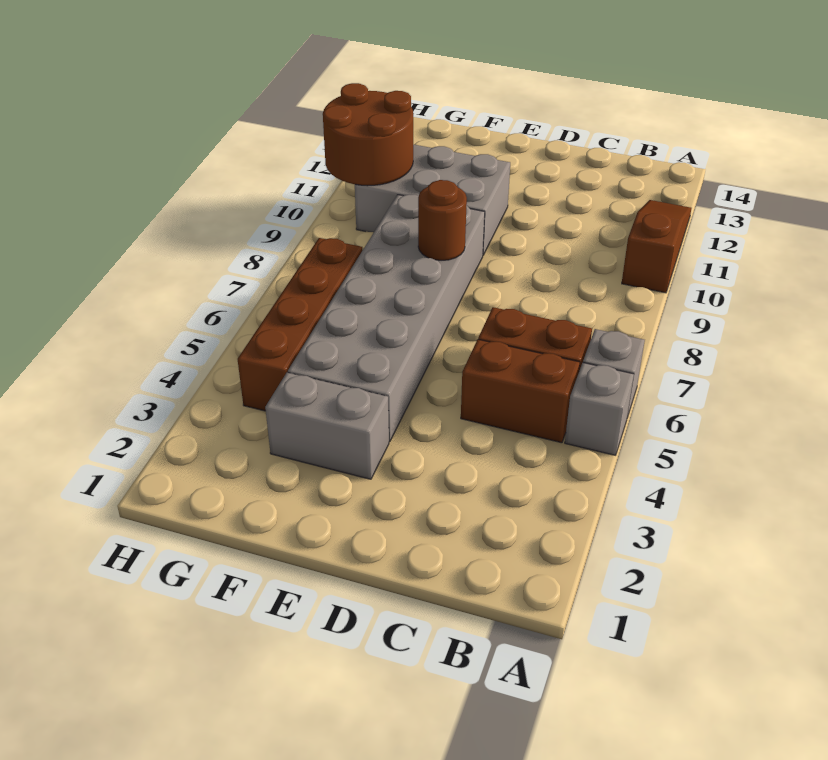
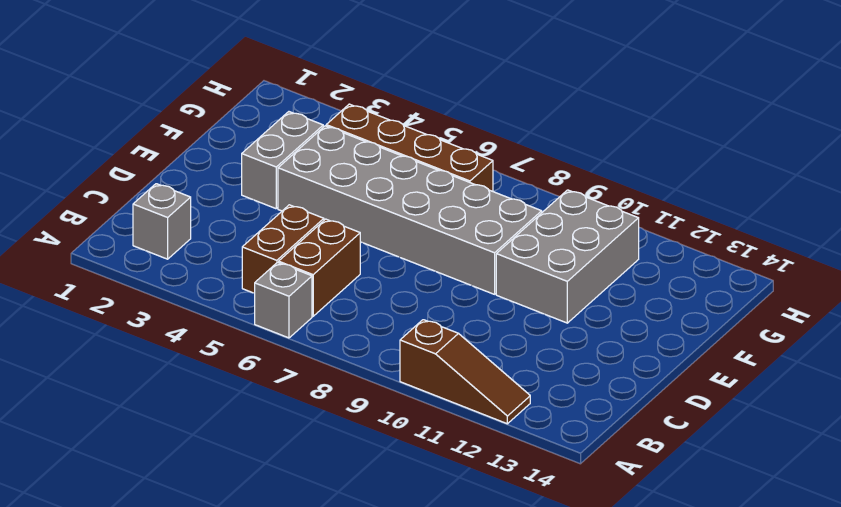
grey 1x1 brick [565,363,634,455] -> grey 1x1 brick moved to [133,184,191,259]
brown 1x1 round brick [418,180,467,260] -> none
brown 2x2 round brick [323,83,413,186] -> none

